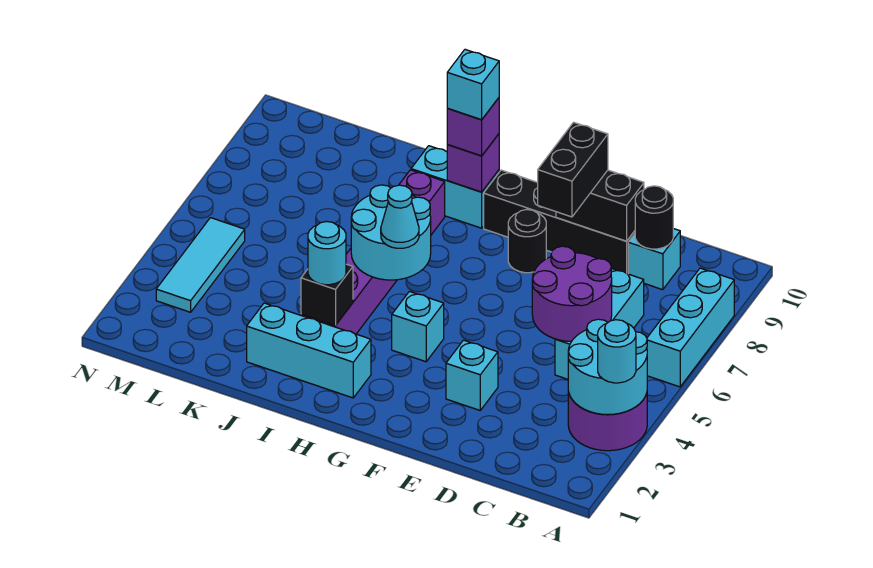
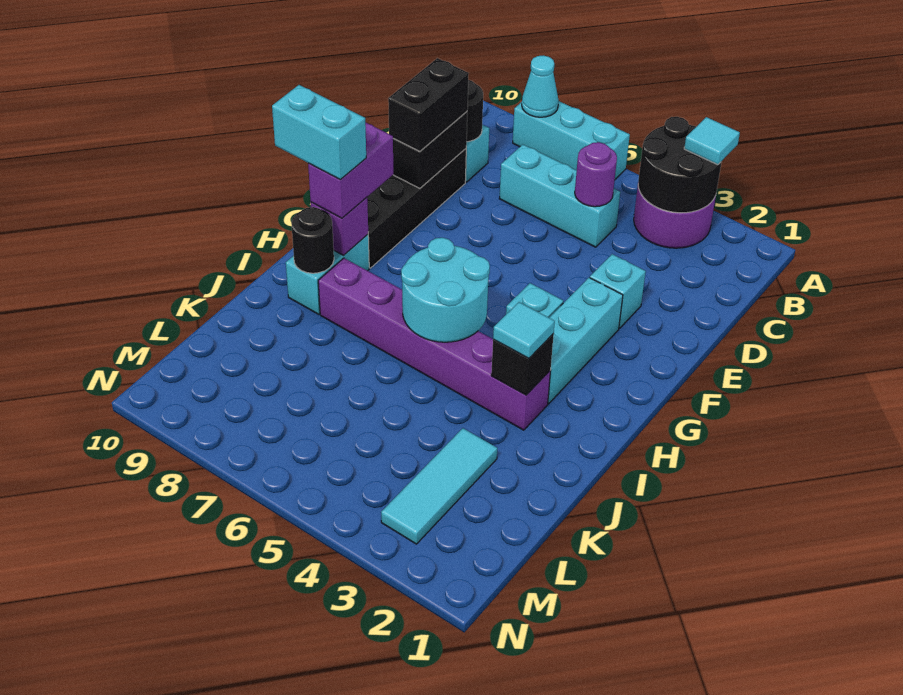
cyan 2x2 round brick [568,319,647,414] -> black 2x2 round brick [638,117,722,213]
cyan 1x1 round brick [598,320,636,383] -> cyan 1x1 tile [684,117,740,165]
purple 2x2 round brick [532,246,612,341] -> purple 1x1 round brick [575,142,617,207]
black 1x2 brick [538,122,608,217] -> black 1x2 brick turned to [388,58,469,152]
black 1x1 round brick [508,209,546,273] -> black 1x1 round brick moved to [291,207,334,273]
cyan 1x3 brick [247,303,371,398] -> cyan 1x3 brick moved to [548,278,623,404]
cyan 1x1 cone [381,185,419,248] -> cyan 1x1 cone moved to [522,55,559,117]
purple 1x1 brick [447,98,499,156] -> purple 1x2 brick [308,122,393,218]
cyan 1x1 brick [447,49,499,120] -> cyan 1x2 brick [272,85,366,180]
cyan 1x1 round brick [308,222,346,285] -> cyan 1x1 tile [493,302,555,358]
cyan 1x3 tile [156,218,245,312] -> cyan 1x3 tile turned to [381,428,497,544]

